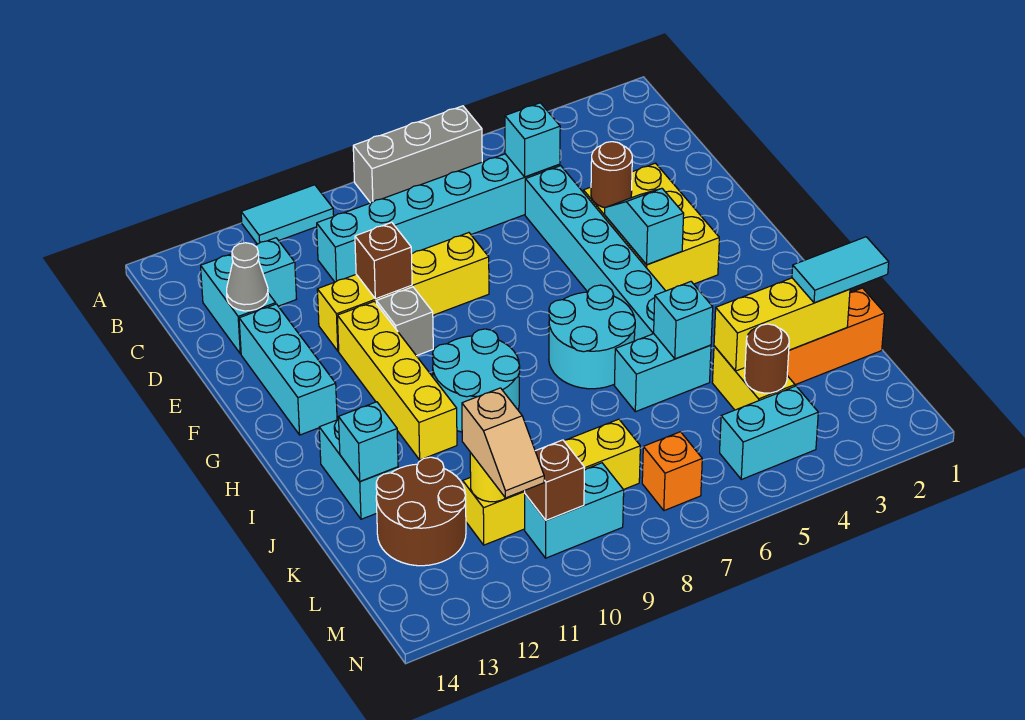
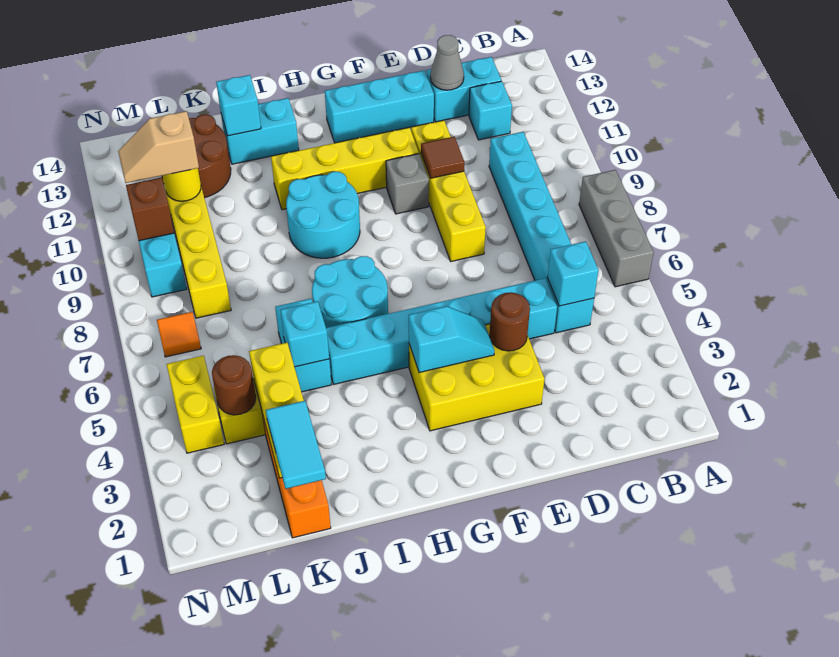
cyan 1x2 tile [241,185,334,244] -> none
brown 1x1 brick [355,222,412,299] -> brown 1x1 tile [421,137,464,178]
cyan 1x2 brick [720,386,818,479] -> yellow 1x2 brick [166,356,224,453]
orange 1x1 brick [642,432,702,511] -> orange 1x1 tile [157,312,201,357]

